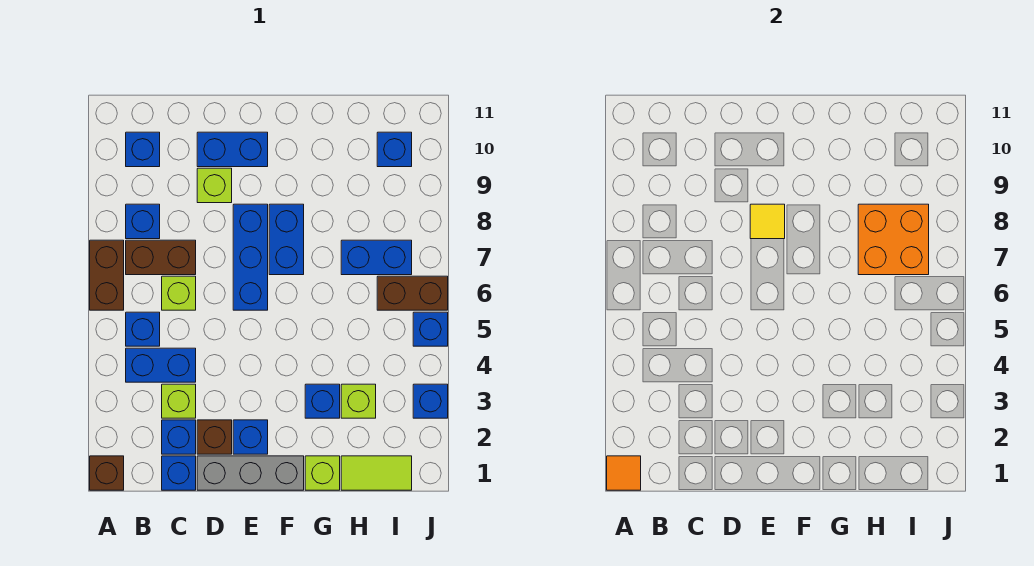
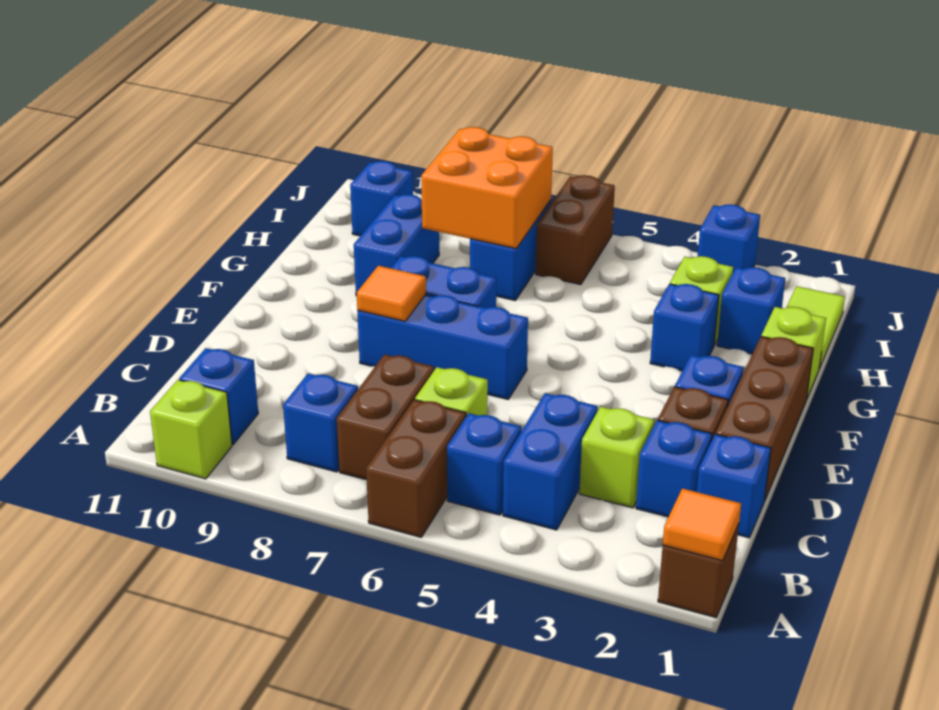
brown 1x2 brick [90,240,124,310] -> brown 1x2 brick turned to [366,400,466,537]
grey 1x3 brick [197,456,304,490] -> brown 1x3 brick [716,337,813,501]
lime 1x1 brick [197,168,232,203] -> lime 1x1 brick moved to [150,380,232,479]
blue 1x2 brick [197,132,268,167] -> blue 1x2 brick moved to [354,194,439,296]
yellow 1x1 tile [750,204,785,239] -> orange 1x1 tile [357,266,426,321]
blue 1x1 brick [413,312,448,346] -> blue 1x1 brick moved to [717,267,785,354]

